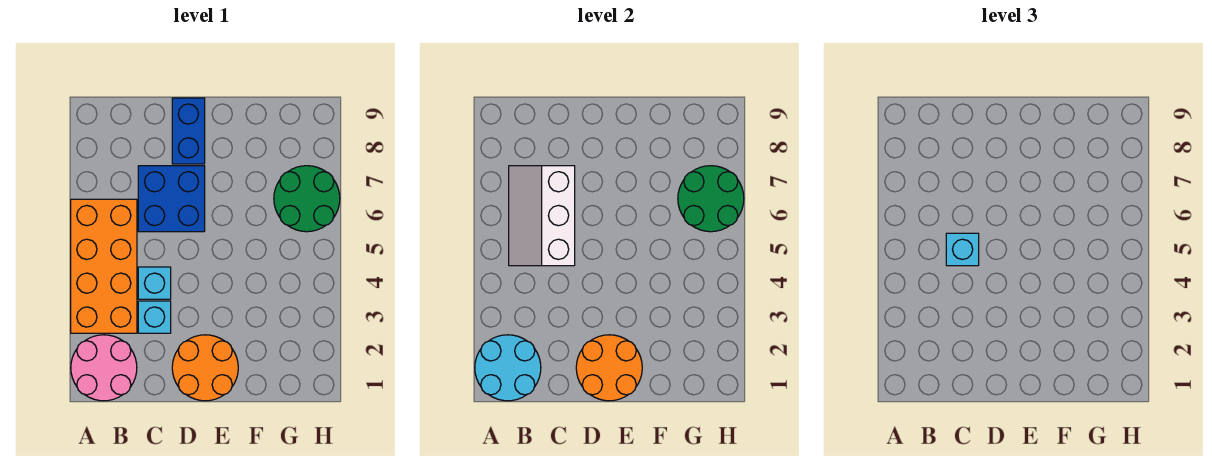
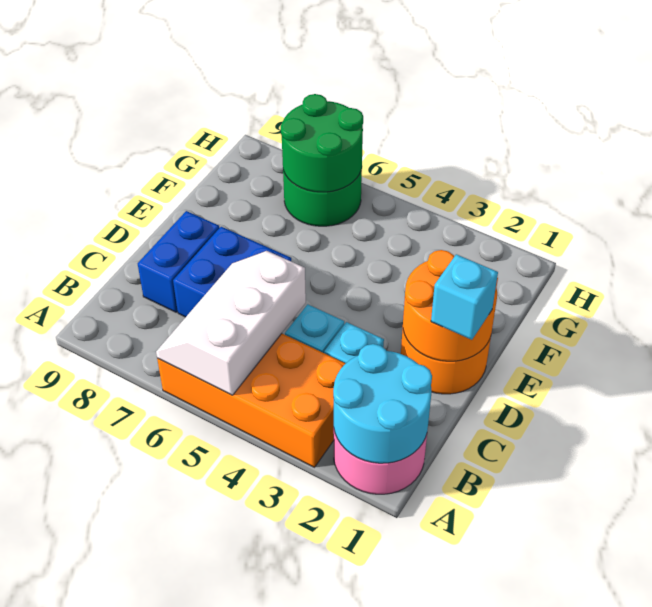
white 2x3 slope [509,166,575,266] -> white 2x3 slope turned to [156,251,306,395]
cyan 1x1 brick [946,233,979,266] -> cyan 1x1 brick moved to [431,254,498,340]
blue 1x2 brick [172,98,205,164] -> blue 1x2 brick turned to [138,211,220,312]

